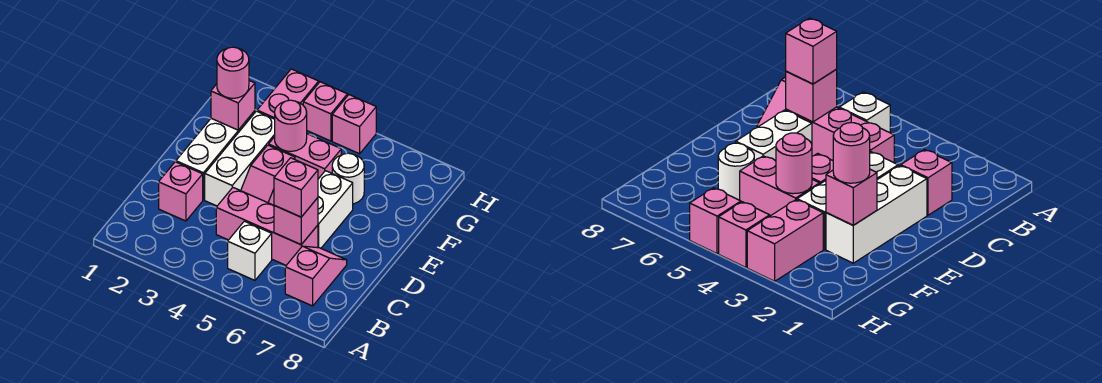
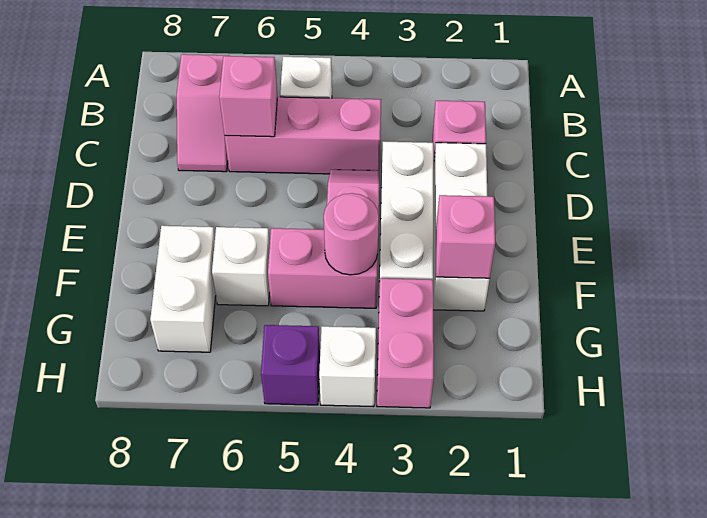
pink 1x1 brick [274,158,318,217] -> none
white 1x2 brick [318,171,353,248] -> white 1x2 brick moved to [150,226,216,352]
pink 1x1 round brick [217,47,249,98] -> none
white 1x1 round brick [332,153,364,204] -> white 1x1 brick [212,227,270,306]
pink 1x1 brick [303,82,347,141] -> white 1x1 brick [319,326,376,407]
pink 1x1 brick [332,95,376,154] -> purple 1x1 brick [261,325,320,405]

